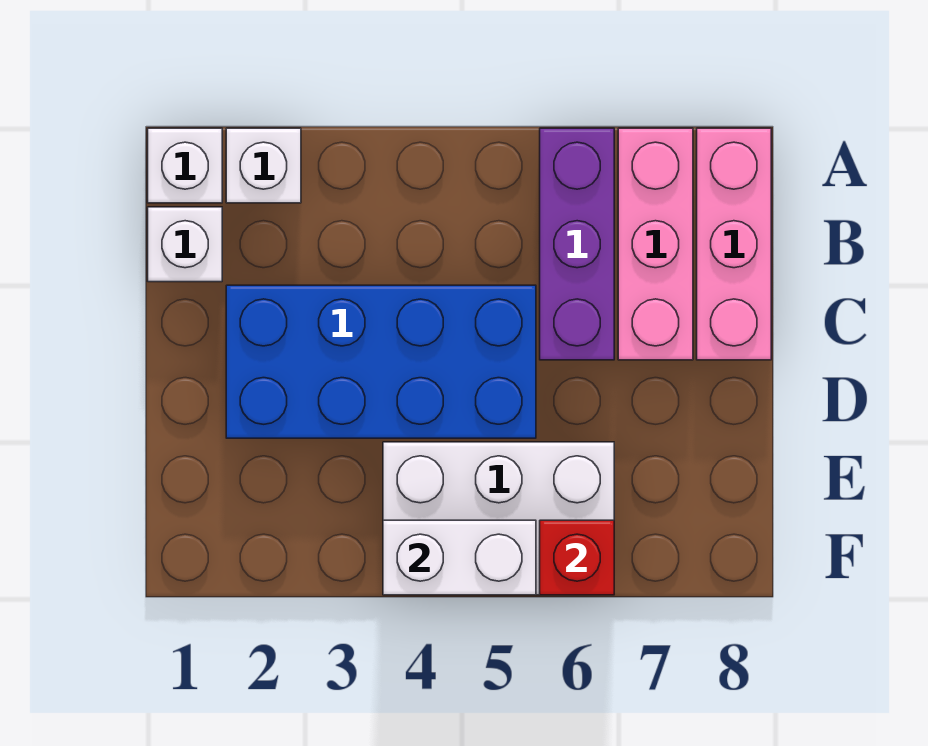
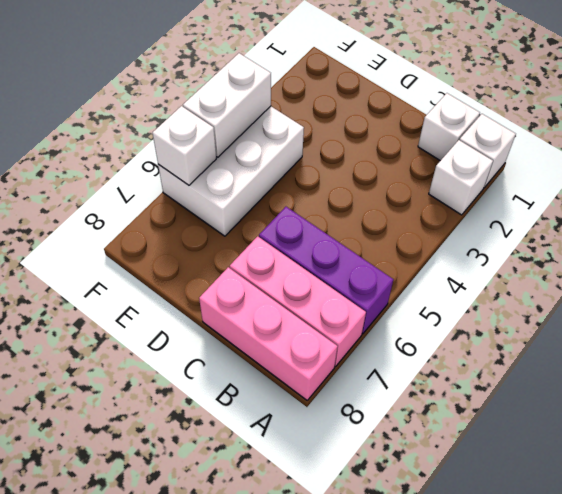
blue 2x4 brick [226,285,536,438] -> none
red 1x1 brick [540,520,614,595] -> white 1x1 brick [153,106,216,185]

